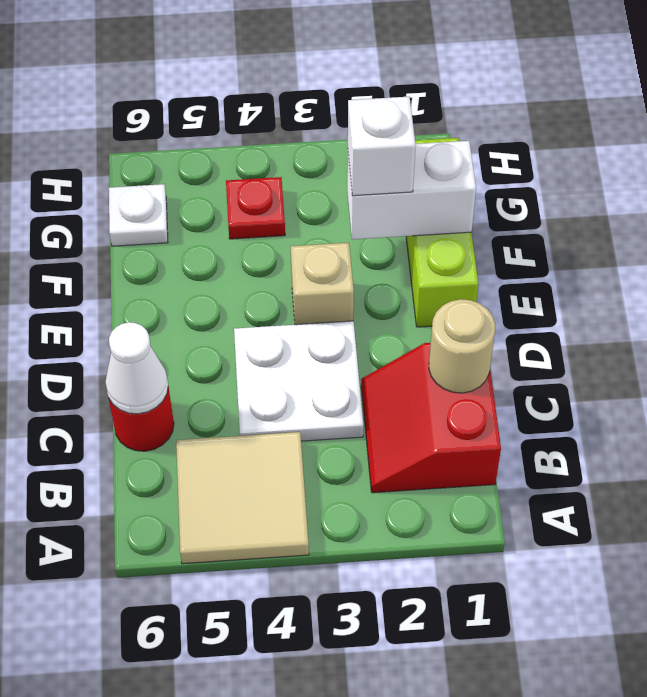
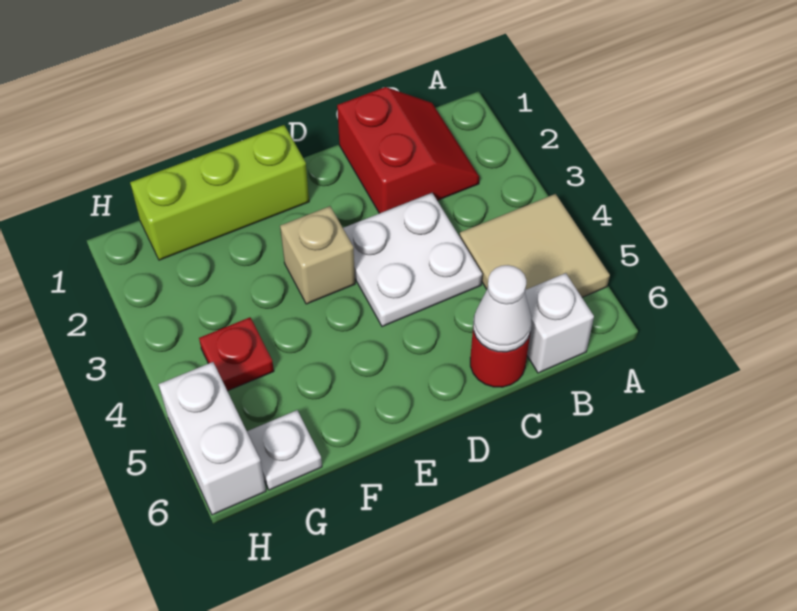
red 2x2 slope [361,343,501,493] -> red 2x2 slope turned to [337,87,479,213]
tan 1x1 round brick [429,299,495,393] -> none
white 1x2 brick [347,141,476,240] -> white 1x2 brick moved to [158,362,266,515]
white 1x1 brick [348,97,416,196] -> white 1x1 brick moved to [525,273,594,373]

